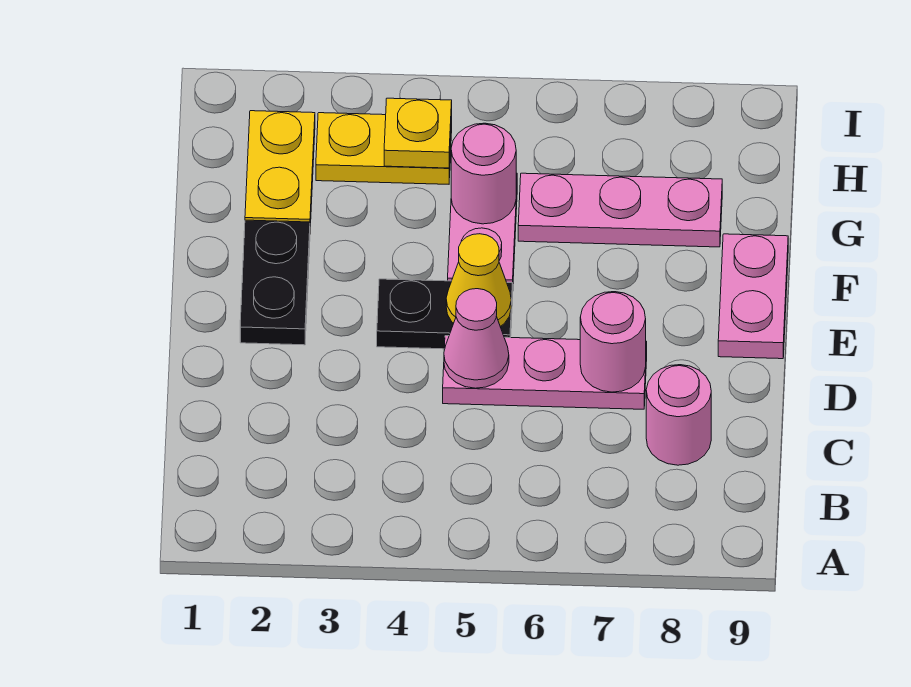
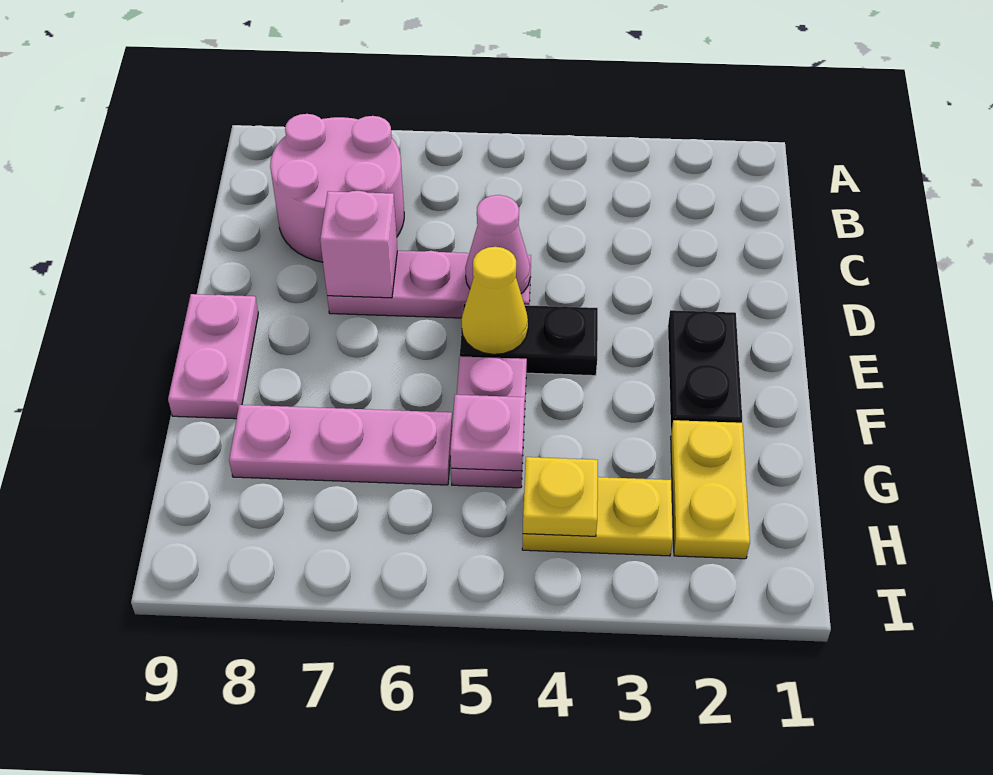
pink 1x1 round brick [646,365,711,465] -> pink 2x2 round brick [270,114,404,262]
pink 1x1 round brick [580,292,646,392] -> pink 1x1 brick [320,191,397,298]
pink 1x1 round brick [451,123,516,224] -> pink 1x1 plate [450,395,525,471]

